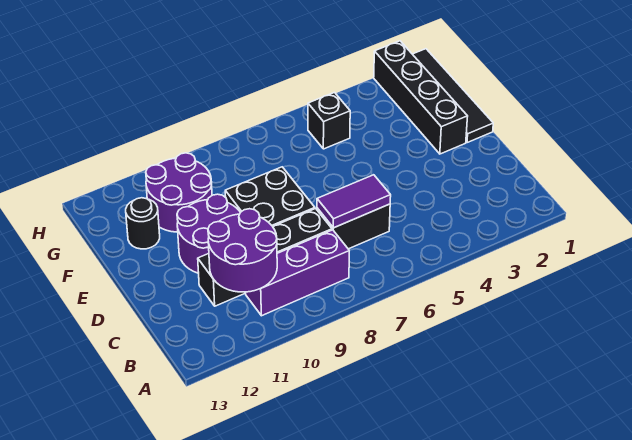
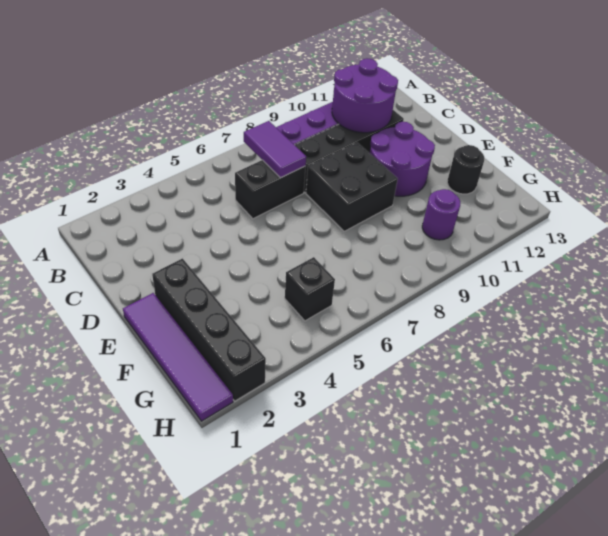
purple 1x2 tile [317,175,391,228] -> purple 1x2 tile turned to [244,121,306,178]
black 1x4 tile [413,49,493,143] -> purple 1x4 tile [123,293,233,421]
purple 2x2 round brick [146,153,212,232] -> purple 1x1 round brick [422,189,460,240]

